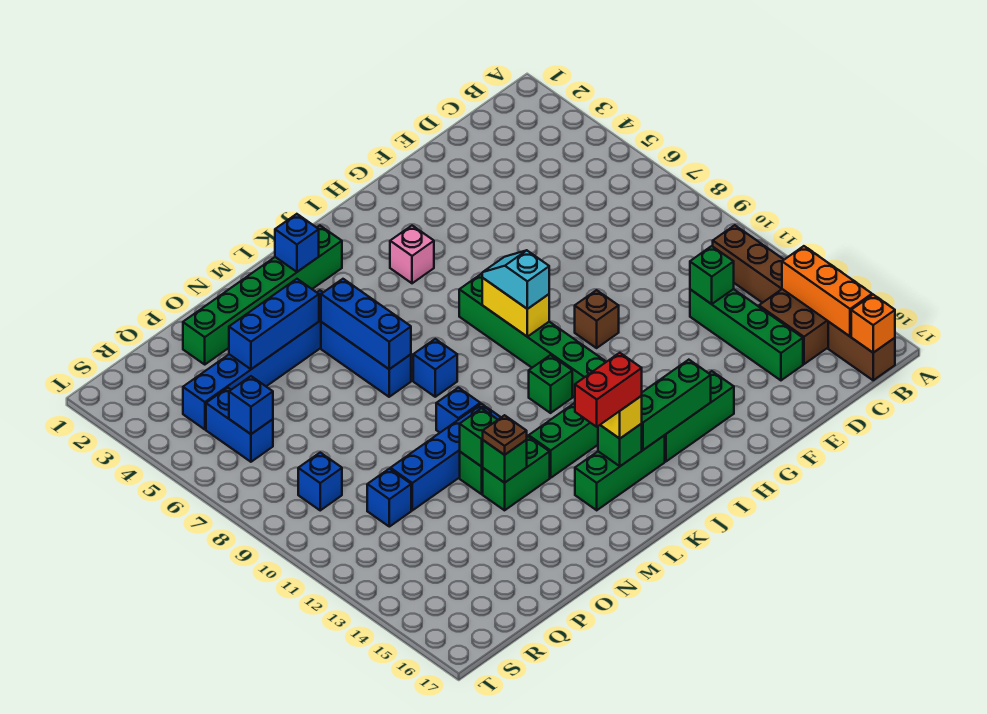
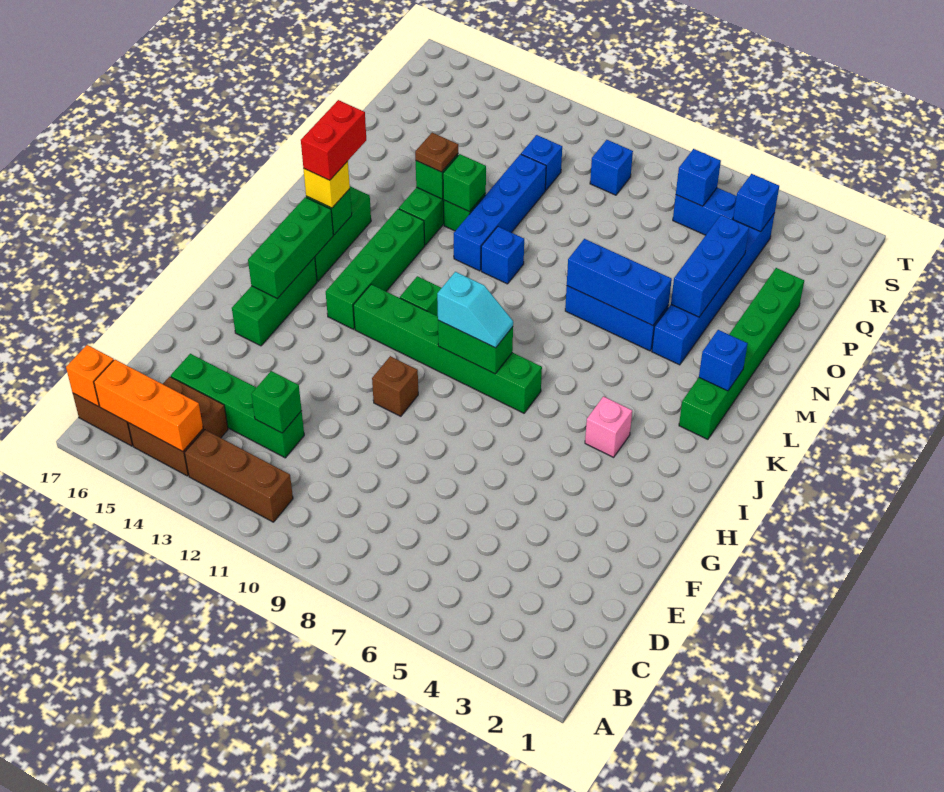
yellow 1x2 brick [482,278,549,337] -> green 1x2 brick [438,320,513,374]
blue 1x1 brick [413,339,457,397] -> blue 1x1 brick moved to [733,174,779,232]

